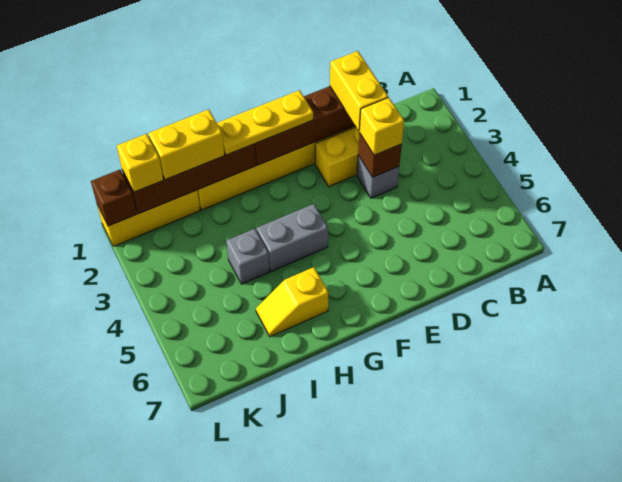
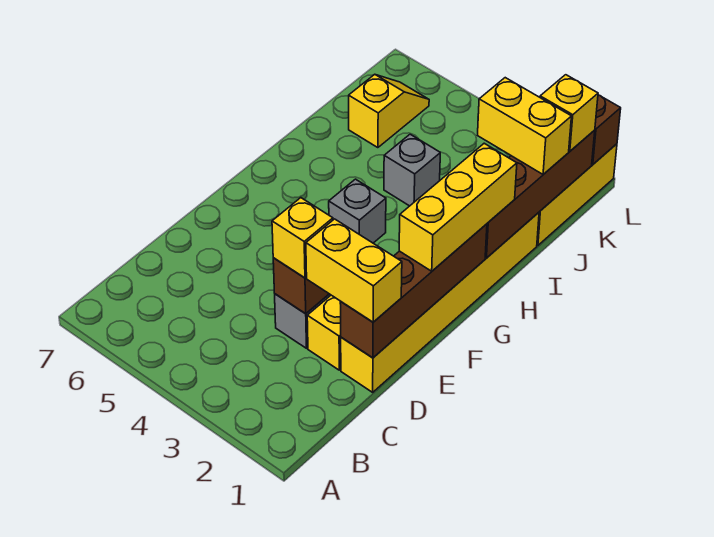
yellow 1x3 plate [217,90,313,155] -> yellow 1x3 brick [399,143,517,271]
grey 1x2 brick [256,204,328,272] -> grey 1x1 brick [329,179,386,243]
yellow 1x2 slope [256,267,329,337] -> yellow 1x2 slope moved to [349,74,429,148]
yellow 1x2 brick [148,109,225,180] -> yellow 1x2 brick turned to [478,78,572,174]

